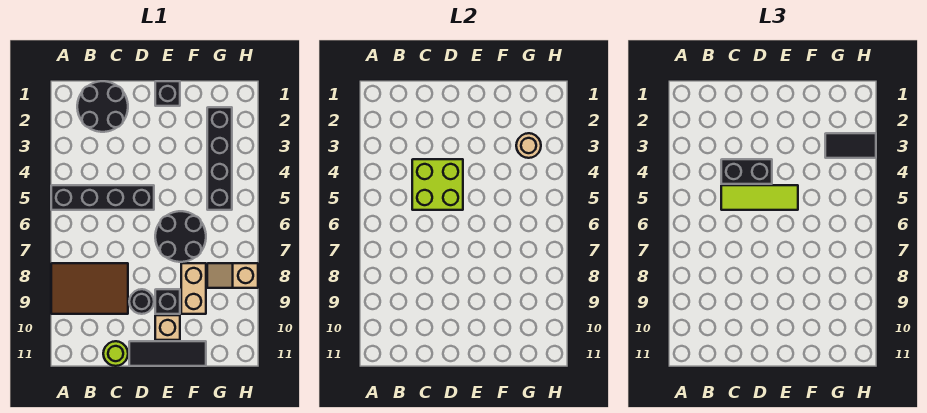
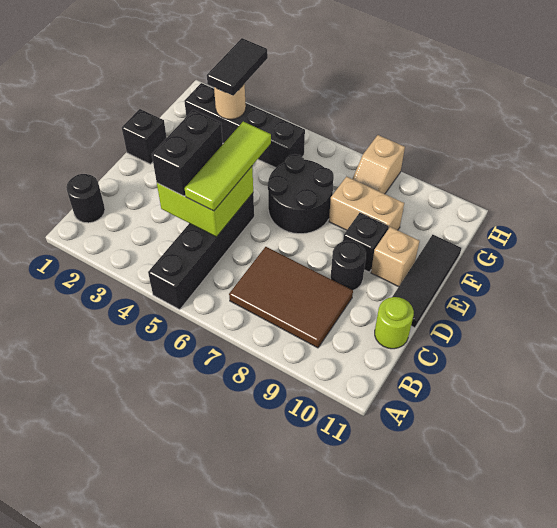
brown 2x3 tile [51,263,128,314] -> brown 2x3 tile turned to [229,247,353,348]
black 2x2 round brick [77,81,128,132] -> black 1x1 round brick [66,174,105,223]

